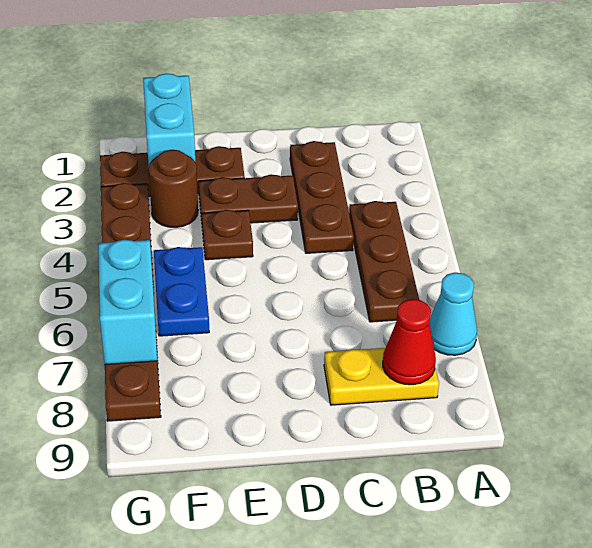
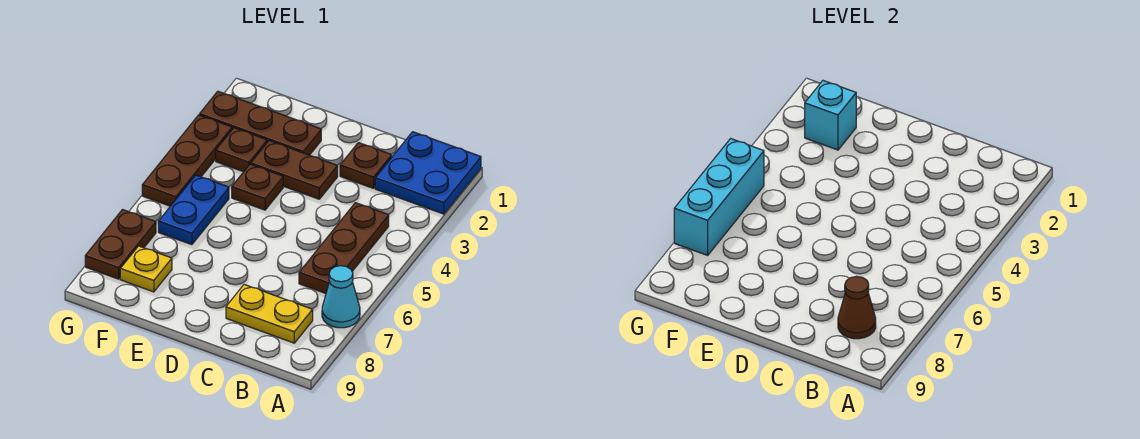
none -> blue 2x2 plate [375,132,481,214]
red 1x1 cone [383,299,436,385] -> brown 1x1 cone [838,277,876,339]
brown 1x3 plate [290,141,354,253] -> brown 1x1 plate [340,143,392,188]
cyan 1x2 brick [143,74,195,164] -> cyan 1x1 brick [805,81,856,150]
brown 1x1 round brick [149,150,198,227] -> brown 1x1 plate [216,128,267,172]
none -> yellow 1x1 plate [120,246,172,292]
cyan 1x2 brick [98,240,158,365] -> cyan 1x3 brick [674,139,764,255]

